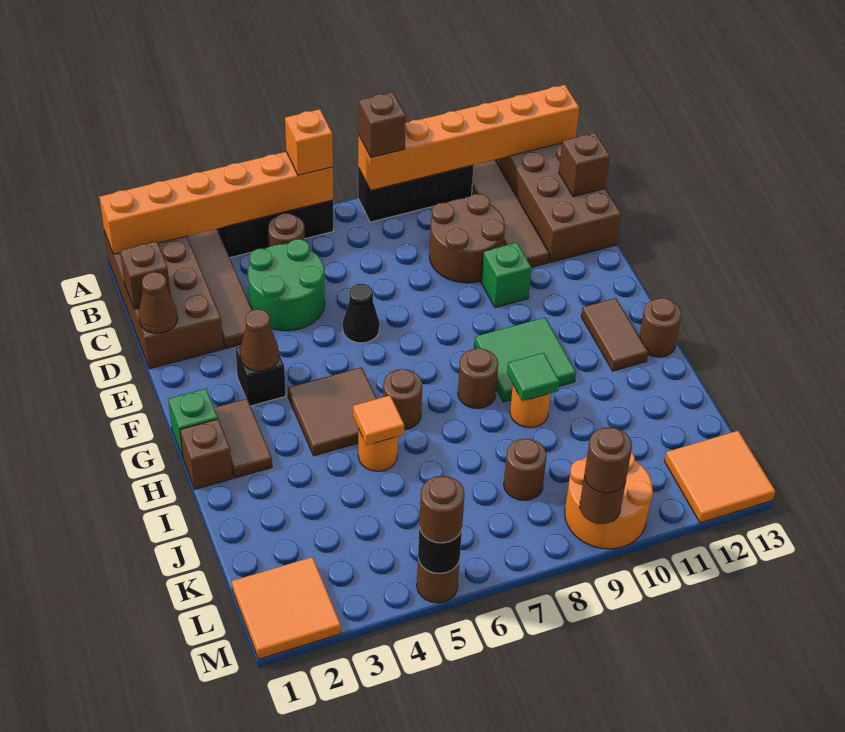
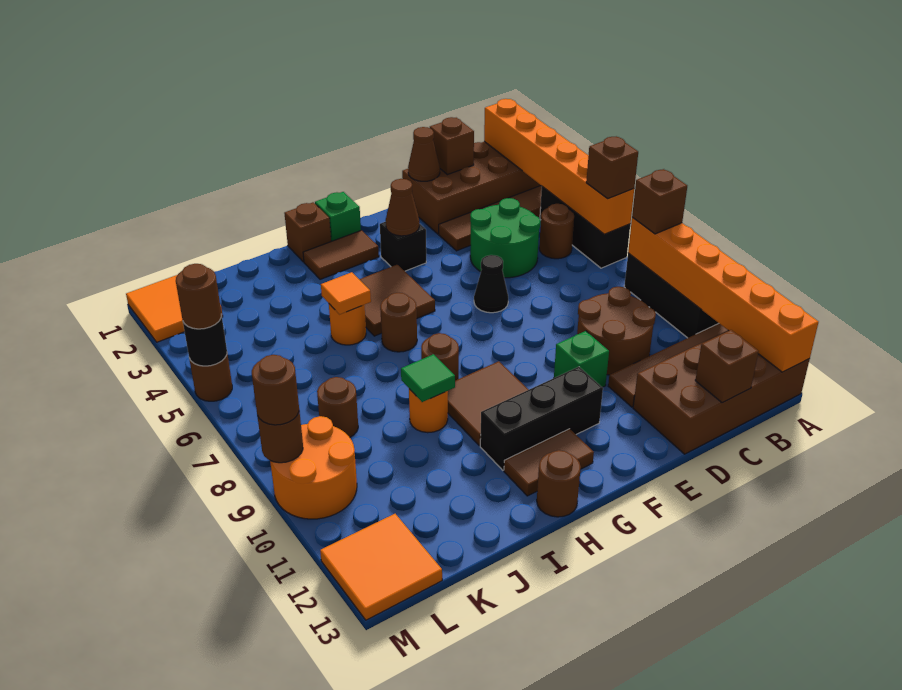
orange 1x1 brick [285,109,333,175] -> brown 1x1 brick [586,136,638,199]
none -> black 1x3 brick [480,367,603,470]
green 2x2 tile [474,317,576,402] -> brown 2x2 tile [448,361,529,446]

